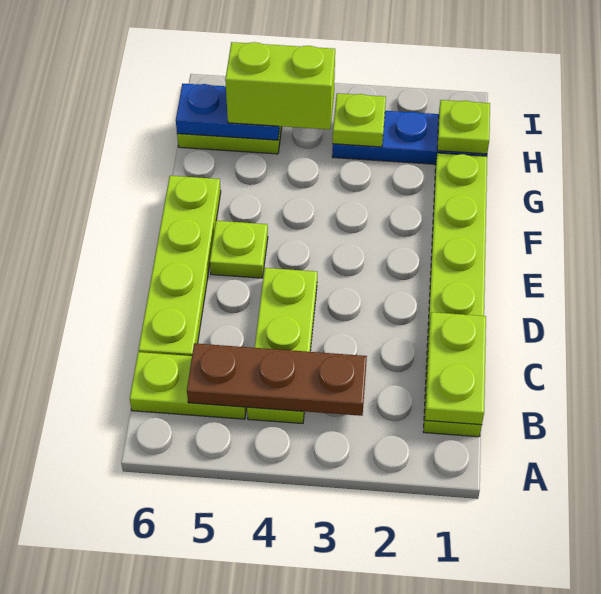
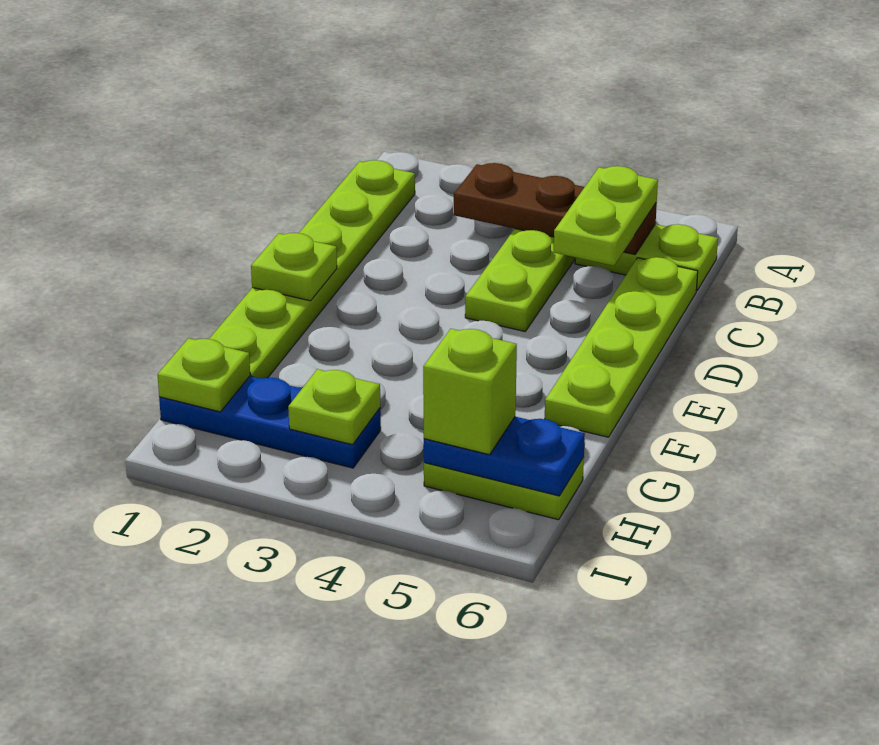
lime 1x2 plate [425,312,486,425] -> lime 1x2 plate moved to [554,166,658,266]
lime 1x1 plate [210,221,268,278] -> lime 1x1 plate moved to [251,233,337,301]
lime 1x2 brick [225,42,335,129] -> lime 1x1 brick [423,329,517,455]

